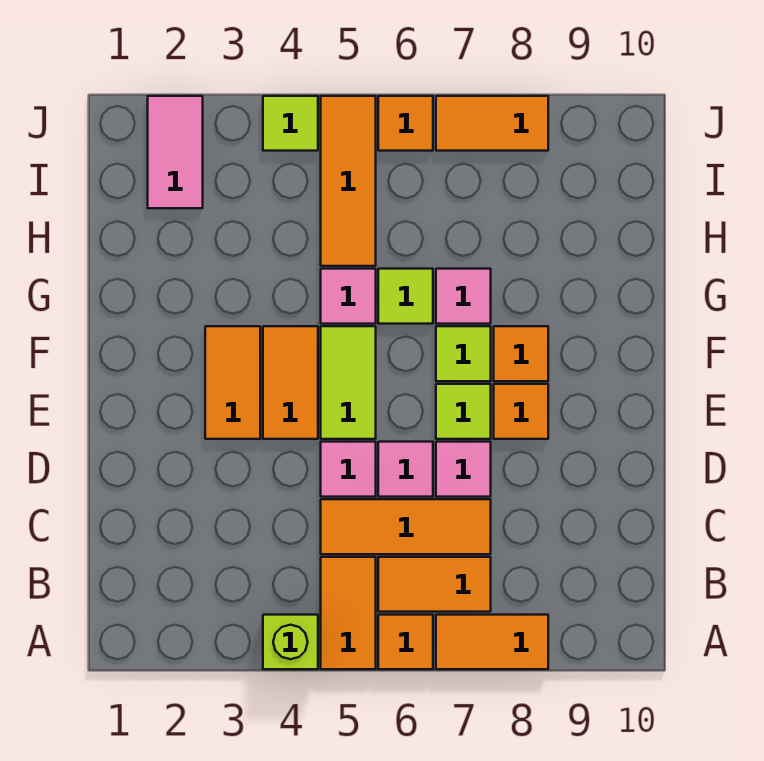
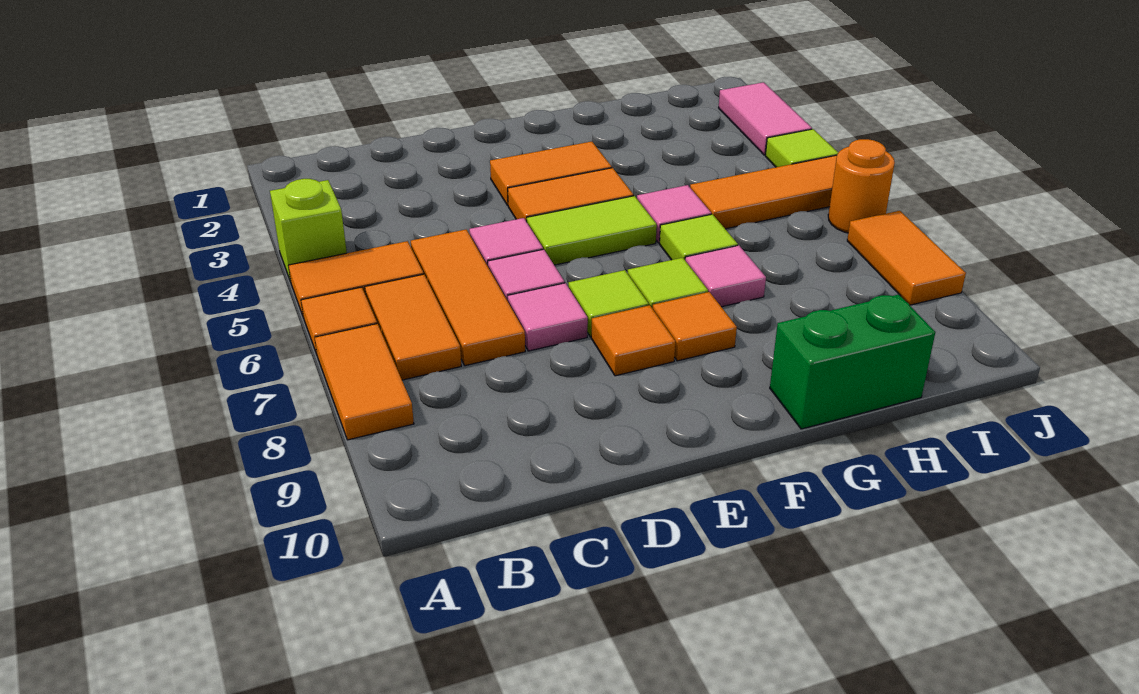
none -> green 1x2 brick [770,294,935,429]
pink 1x2 tile [148,96,203,208] -> pink 1x2 tile turned to [719,82,812,155]
orange 1x1 tile [378,96,433,151] -> orange 1x1 round brick [828,139,895,233]

